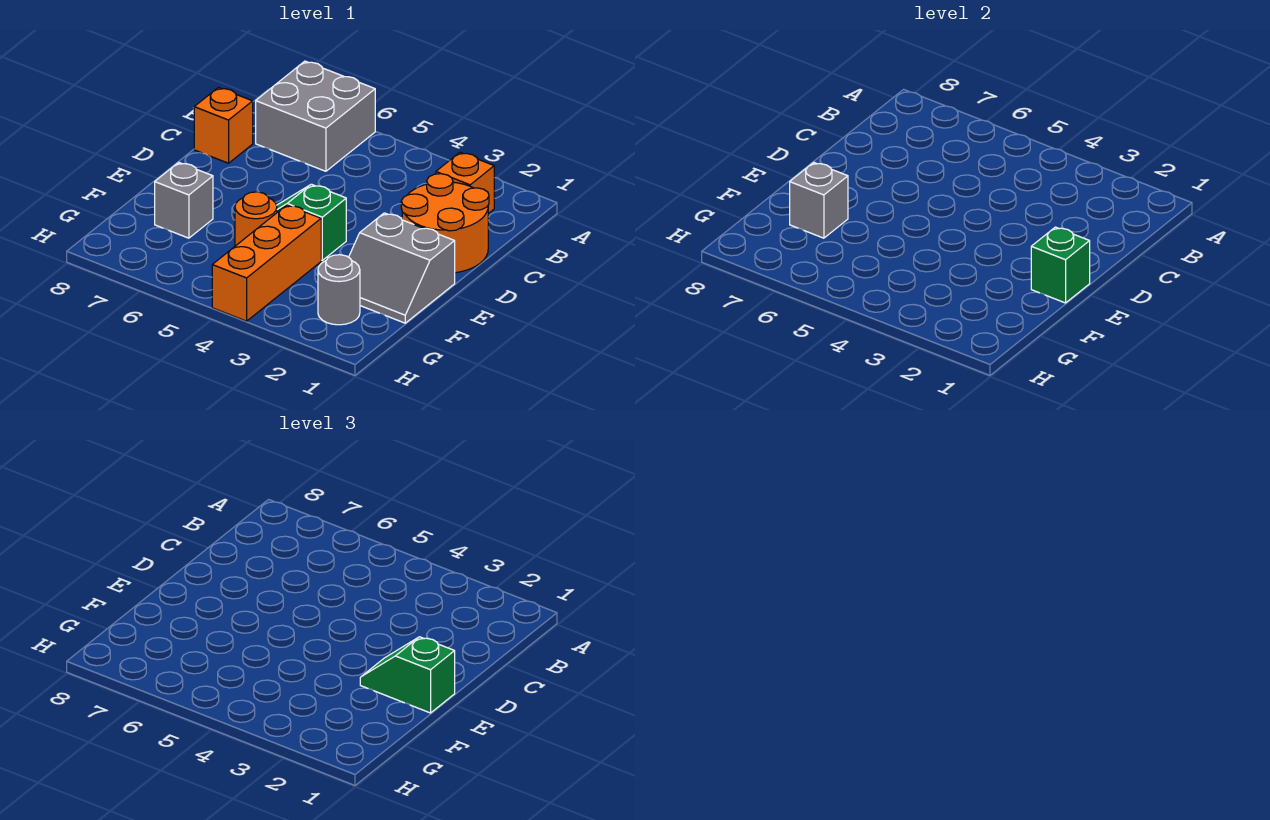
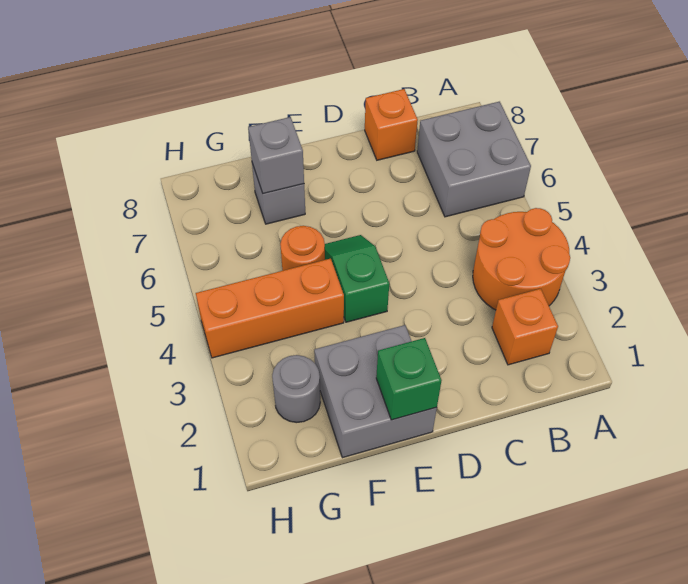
orange 2x2 round brick [401,174,489,273] -> orange 2x2 round brick moved to [473,208,570,310]
grey 2x2 slope [349,213,455,323] -> grey 2x2 brick [314,325,437,458]
green 1x2 slope [360,637,455,713] -> none

